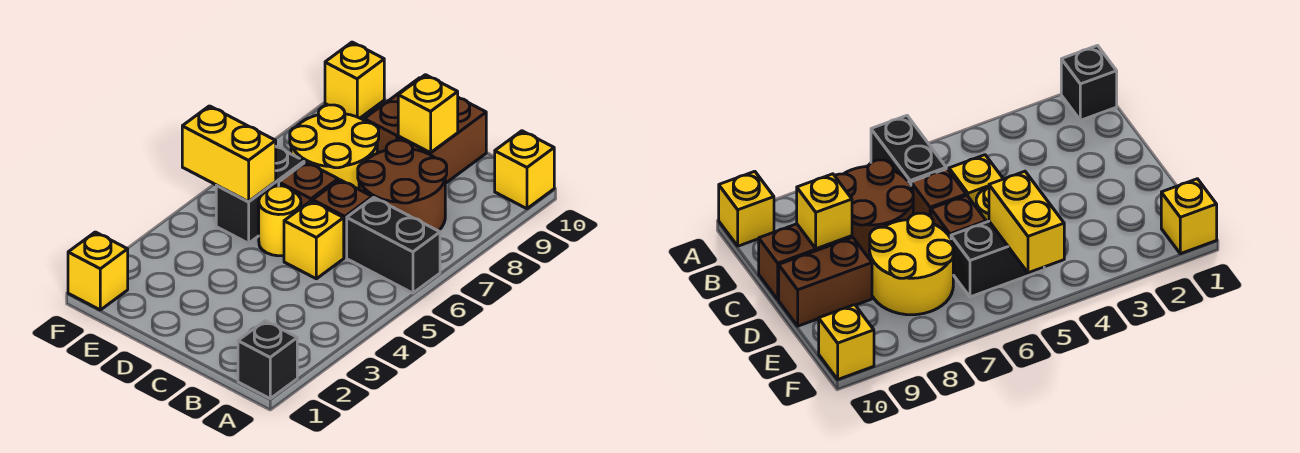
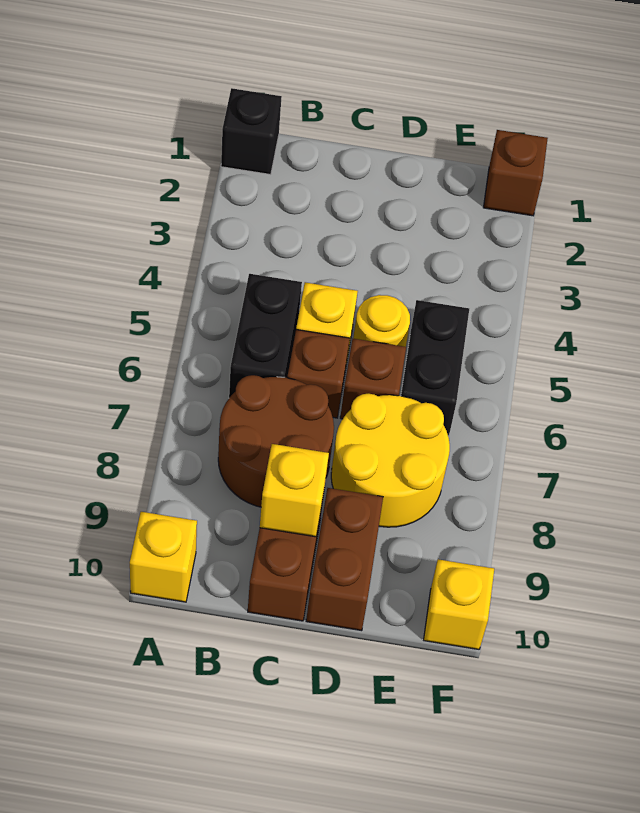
black 1x2 brick [347,198,440,293] -> black 1x2 brick turned to [229,274,302,398]
yellow 1x2 brick [182,106,276,202] -> none
yellow 1x1 brick [68,232,128,310] -> brown 1x1 brick [483,130,548,216]

